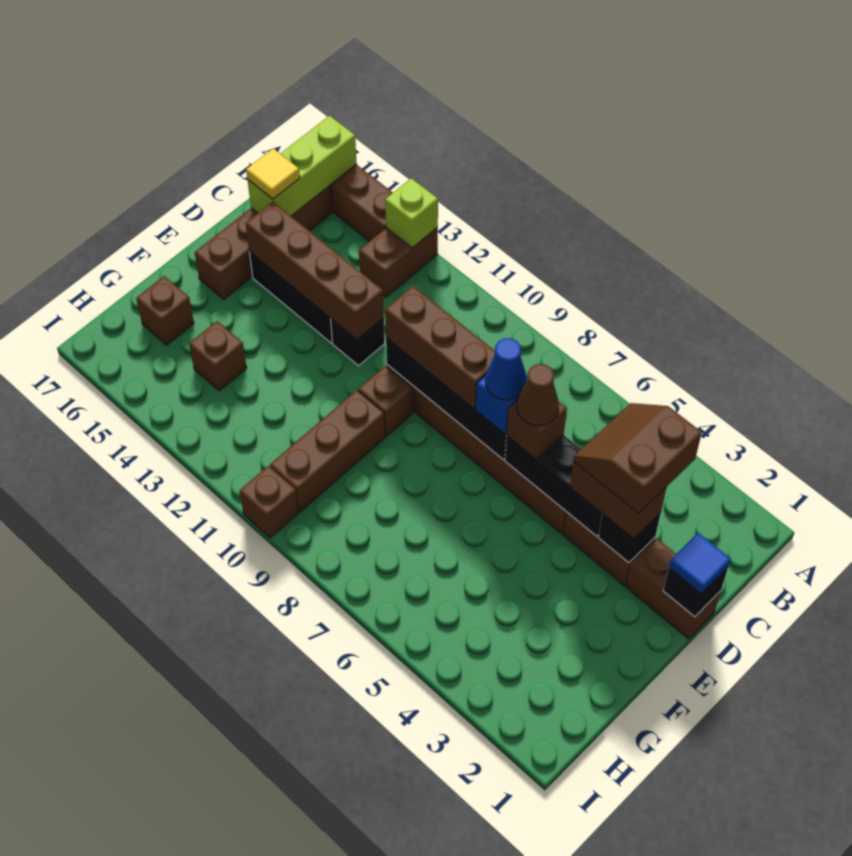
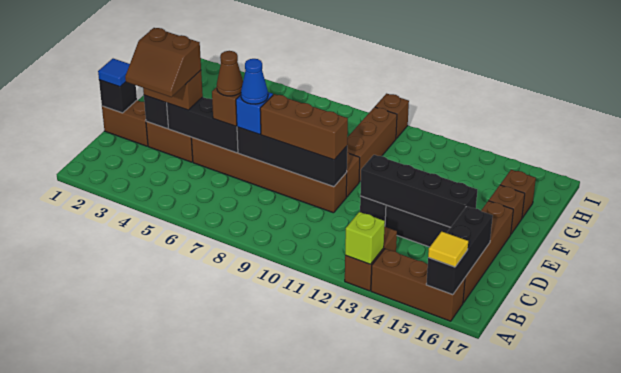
lime 1x3 brick [247,116,357,216] -> black 1x3 brick [426,206,493,295]
brown 2x2 slope [573,403,702,513] -> brown 2x2 slope turned to [125,28,201,97]
yellow 1x1 tile [246,149,300,199] -> yellow 1x1 tile moved to [428,232,468,267]
brown 1x4 brick [246,202,384,339] -> black 1x4 brick [360,155,477,227]
brown 1x1 brick [189,321,247,391] -> brown 1x1 brick moved to [489,185,525,234]

